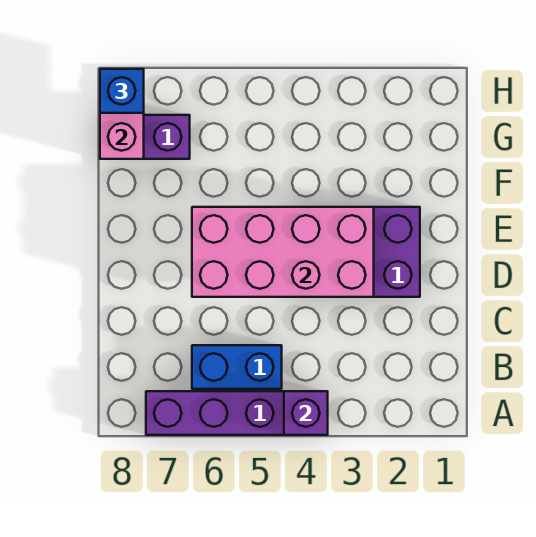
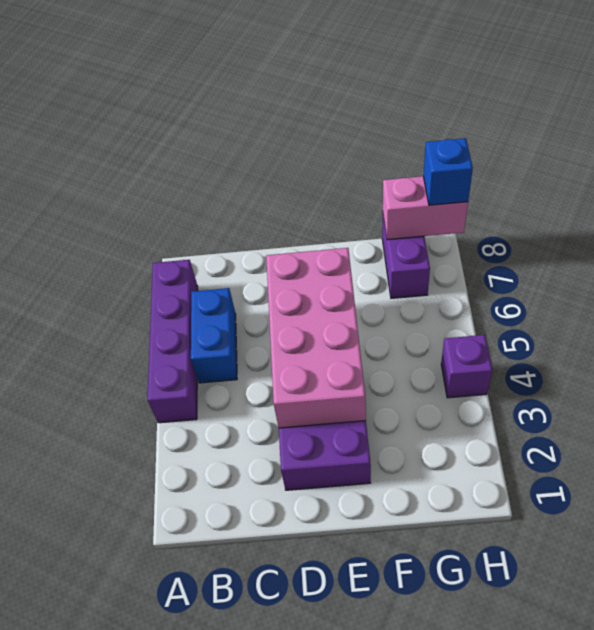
purple 1x1 brick [284,391,328,435] -> purple 1x1 brick moved to [441,335,492,398]

